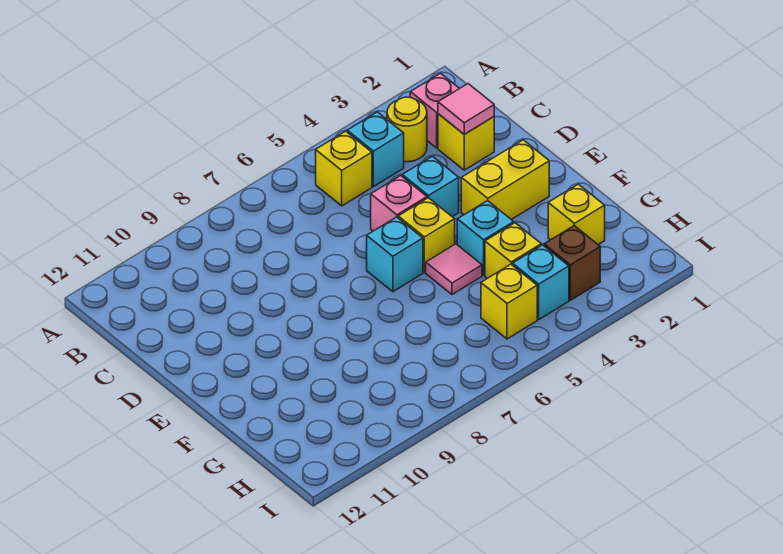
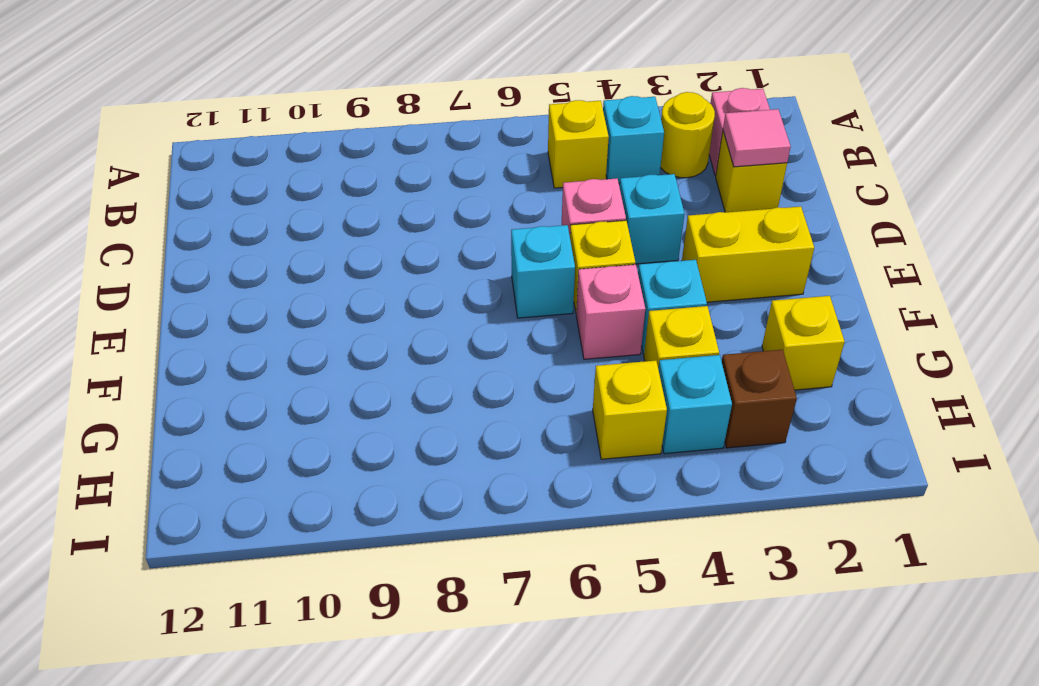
pink 1x1 tile [426,244,482,295] -> pink 1x1 brick [576,265,645,359]

